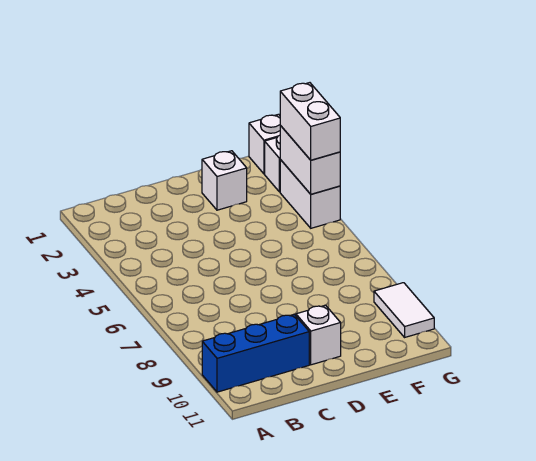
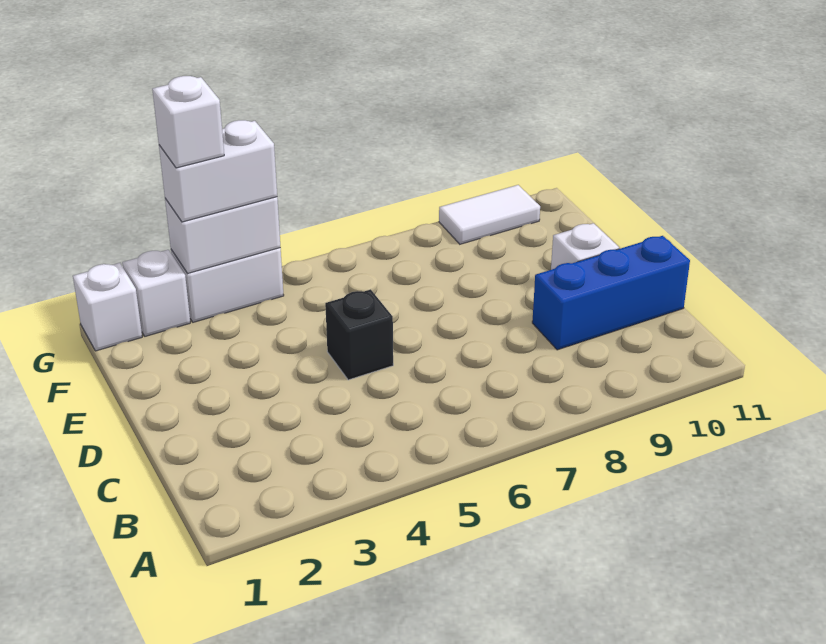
blue 1x3 brick [202,314,309,392] -> blue 1x3 brick turned to [532,236,690,350]
none -> black 1x1 brick [325,289,393,380]
white 1x1 brick [202,151,247,210] -> white 1x1 brick moved to [152,76,224,168]

